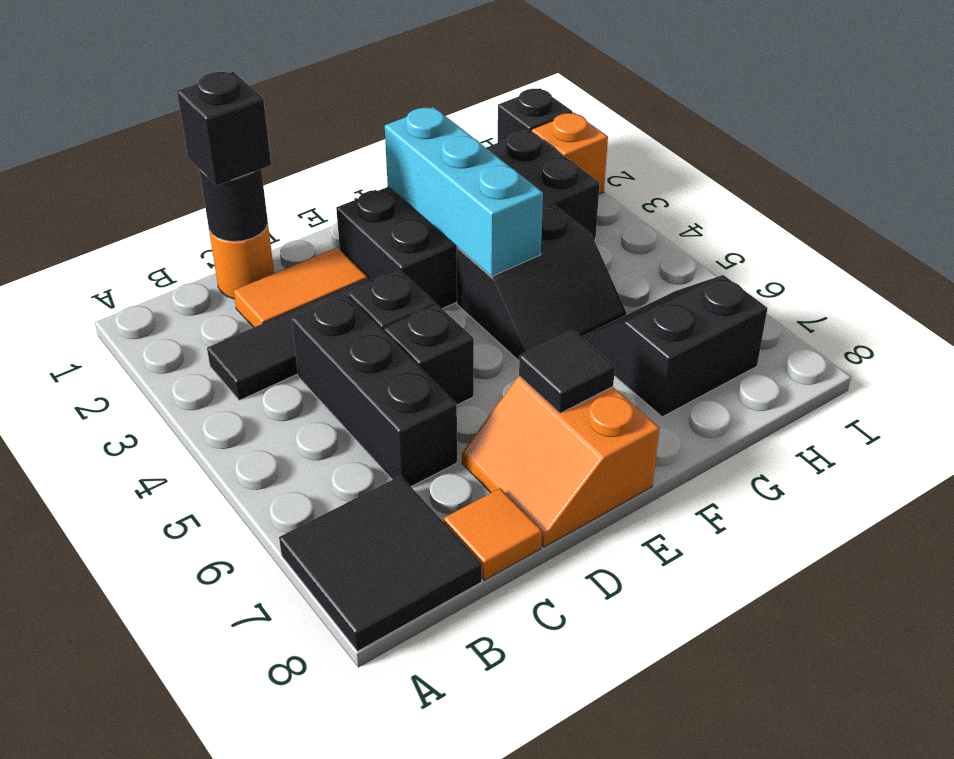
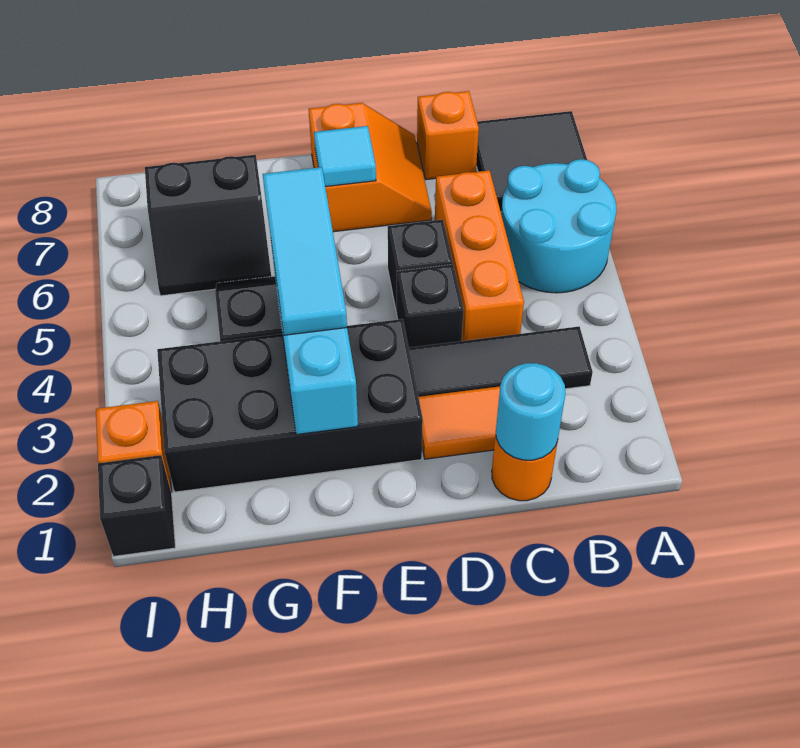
none -> cyan 2x2 round brick [501,159,616,293]
black 1x1 round brick [199,169,268,242] -> cyan 1x1 round brick [496,363,566,460]
black 1x1 brick [177,72,271,186] -> none
black 1x3 brick [291,295,457,486] -> orange 1x3 brick [435,170,524,341]
orange 1x1 tile [444,488,542,580] -> orange 1x1 brick [417,91,479,180]
black 1x1 tile [519,330,615,413] -> cyan 1x1 tile [314,126,376,187]
none -> cyan 1x3 tile [263,167,347,335]

